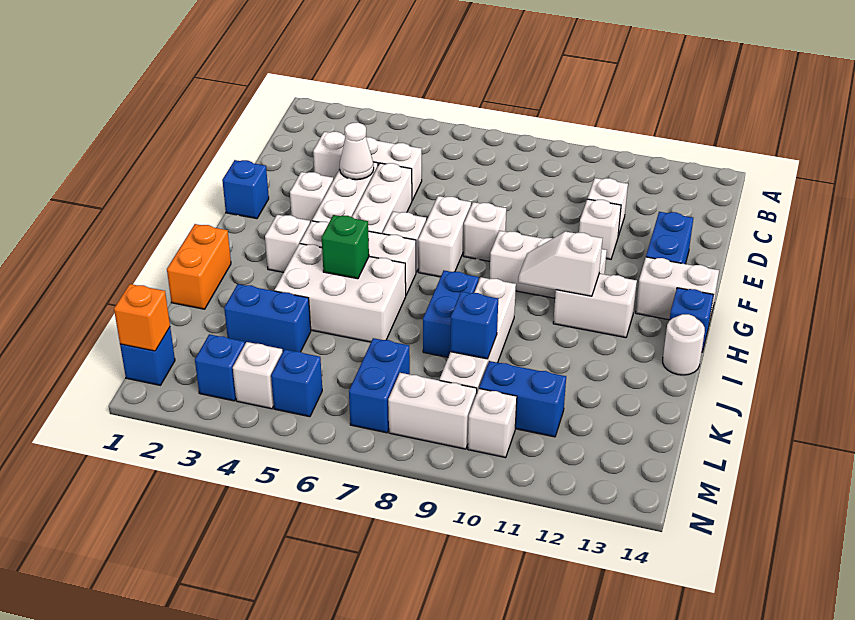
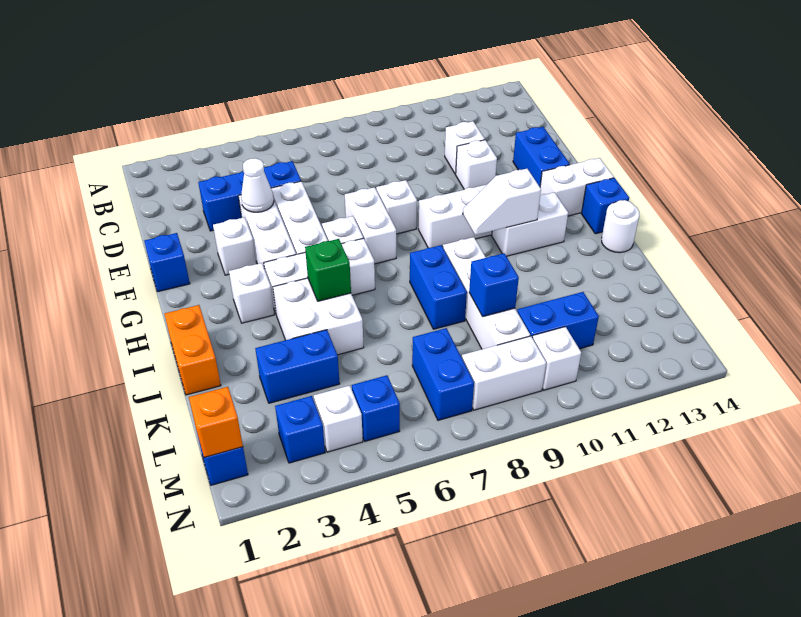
white 1x3 brick [313,132,422,200] -> blue 1x3 brick [198,161,301,231]
white 2x3 brick [274,244,406,342] -> white 2x2 brick [273,278,364,355]

